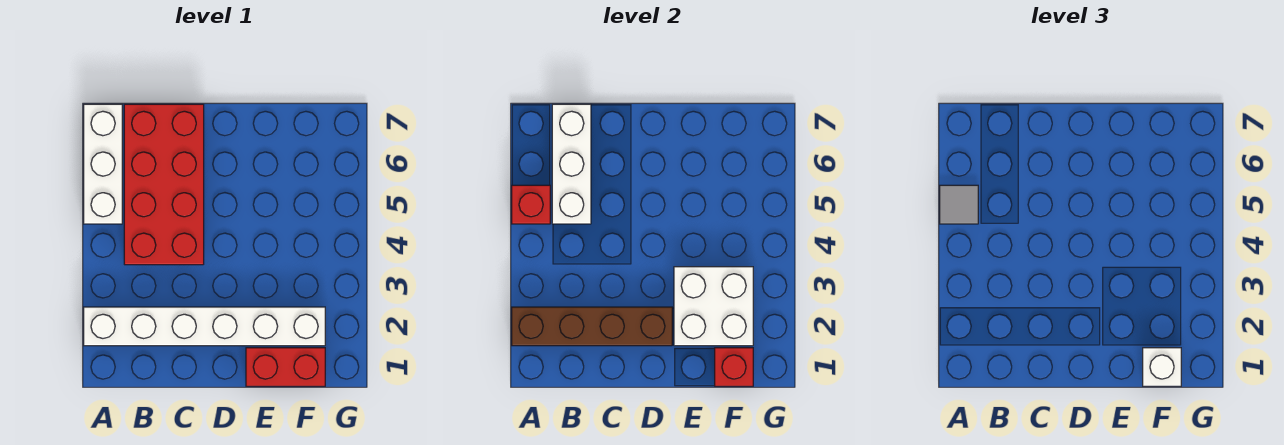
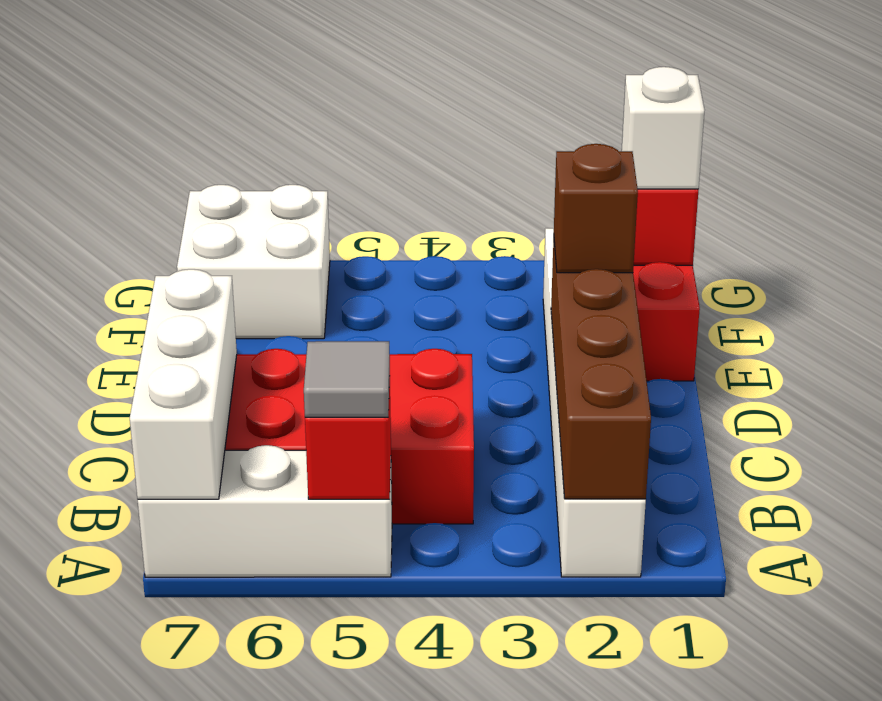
white 1x3 brick [552,104,591,224] -> white 1x3 brick turned to [130,269,237,499]
none -> brown 1x1 brick [554,144,638,273]
white 2x2 brick [674,267,753,346] -> white 2x2 brick moved to [177,185,330,339]

